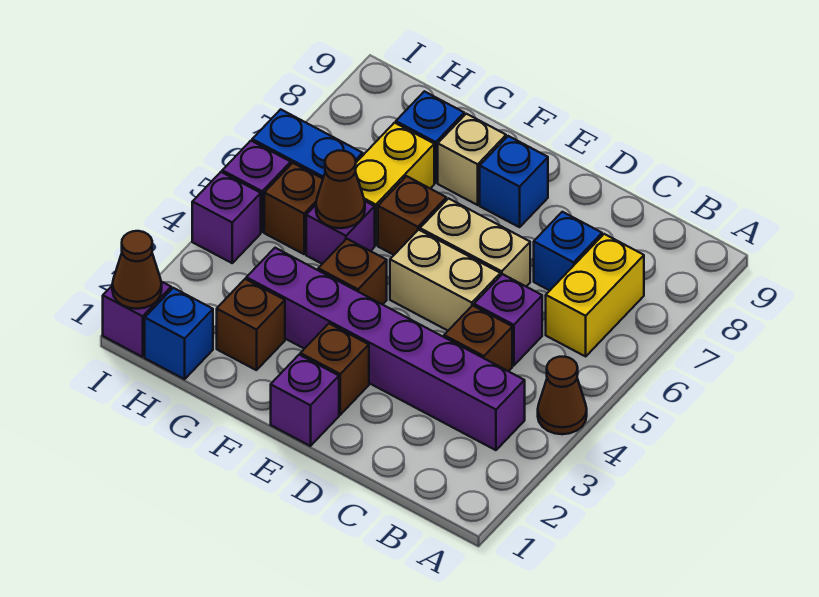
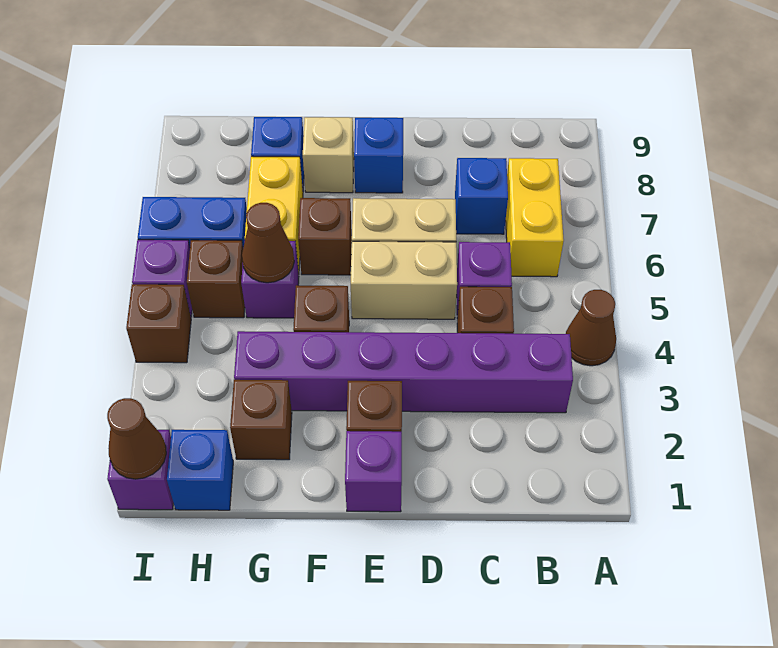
purple 1x1 brick [192,172,261,263] -> brown 1x1 brick [126,284,191,363]

